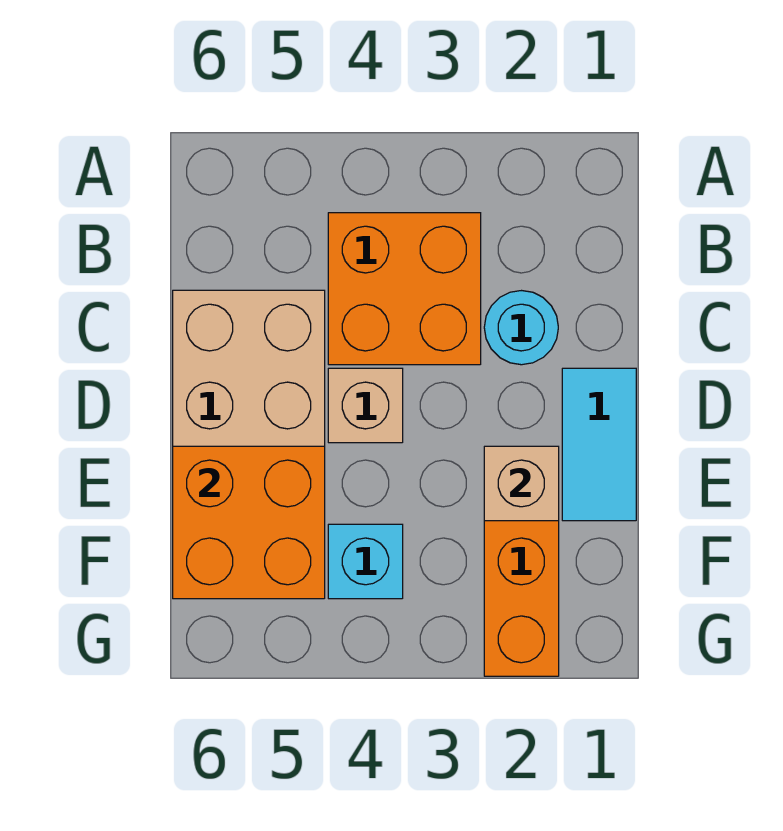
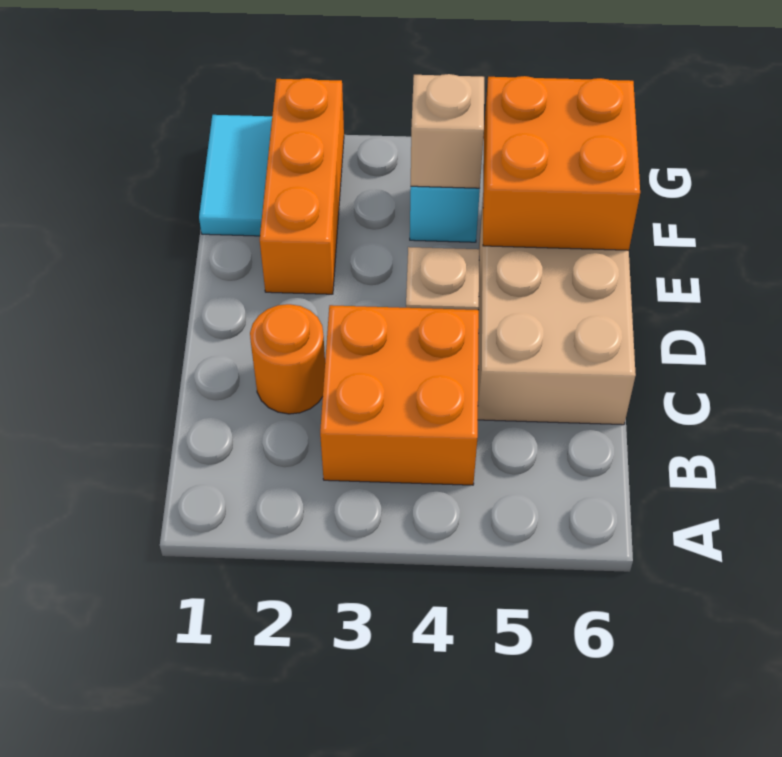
cyan 1x1 round brick [484,291,558,365] -> orange 1x1 round brick [250,304,325,414]
cyan 1x2 tile [562,368,636,521] -> cyan 1x2 tile moved to [199,115,272,236]
tan 1x1 brick [484,446,559,521] -> tan 1x1 brick moved to [411,74,484,188]

